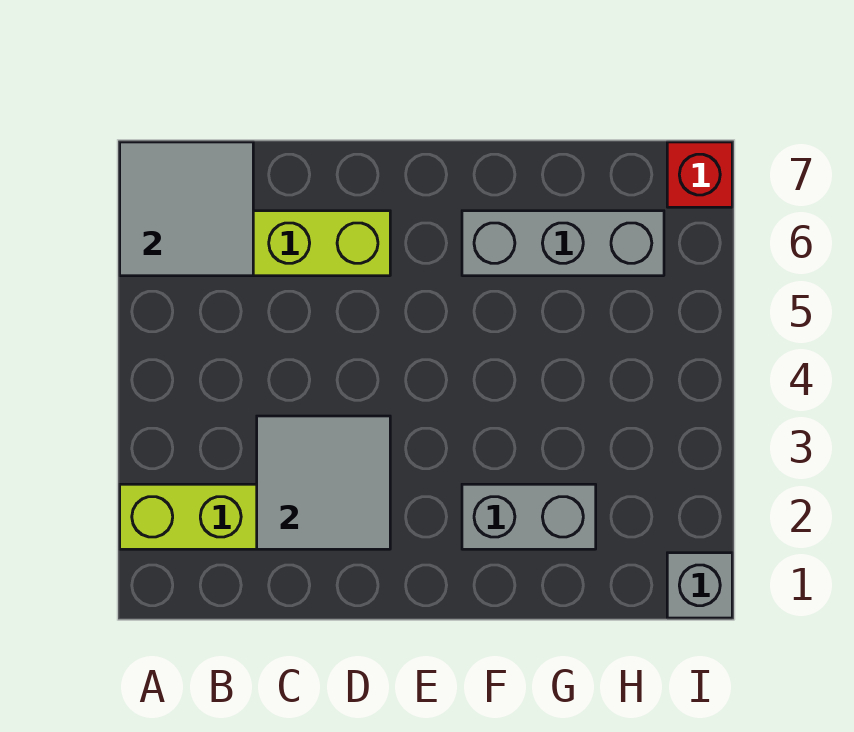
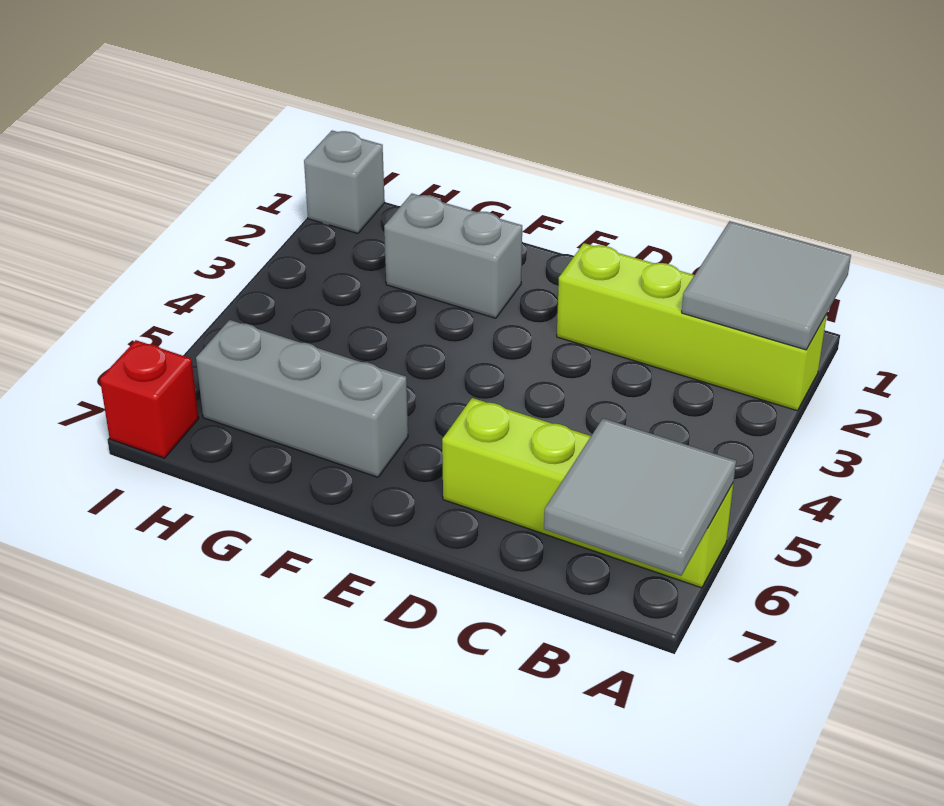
grey 2x2 tile [257,416,390,549] -> grey 2x2 tile moved to [682,221,851,350]

